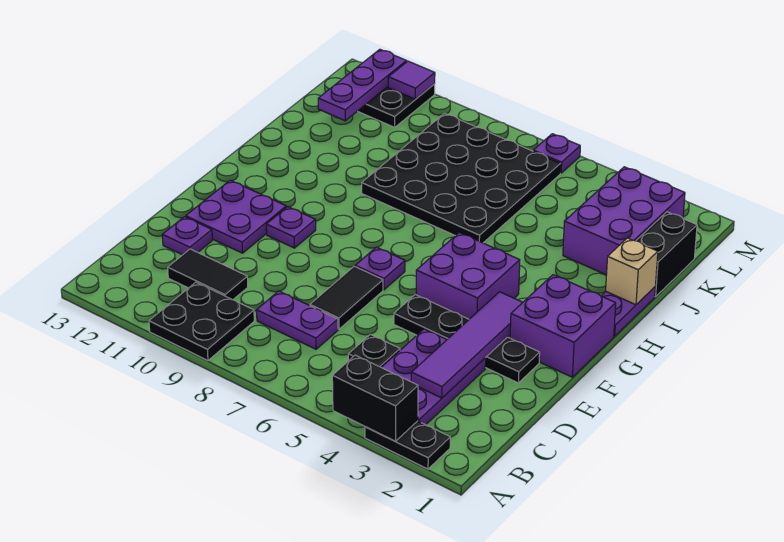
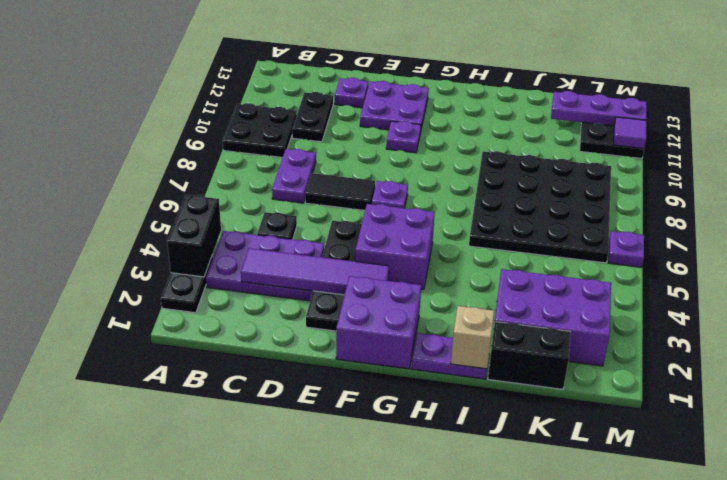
black 1x2 tile [168,249,248,300] -> black 1x2 plate [292,92,333,142]

